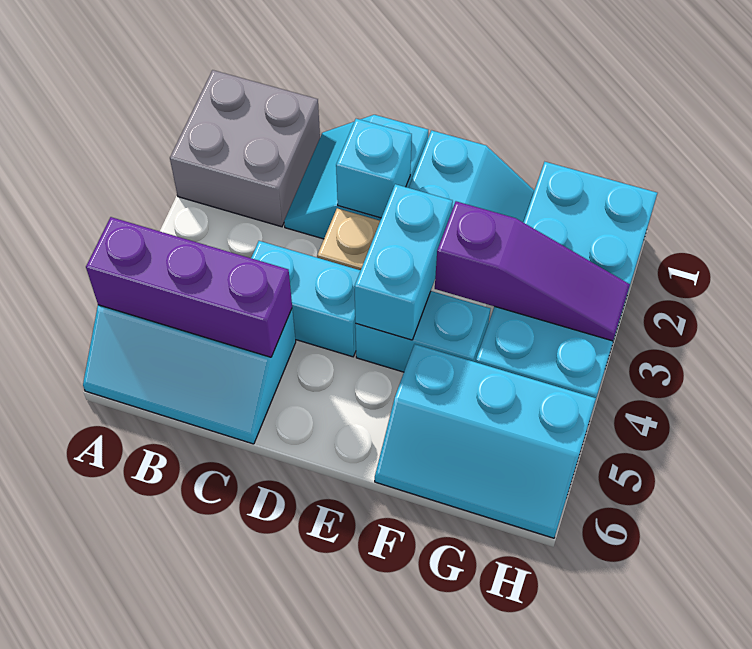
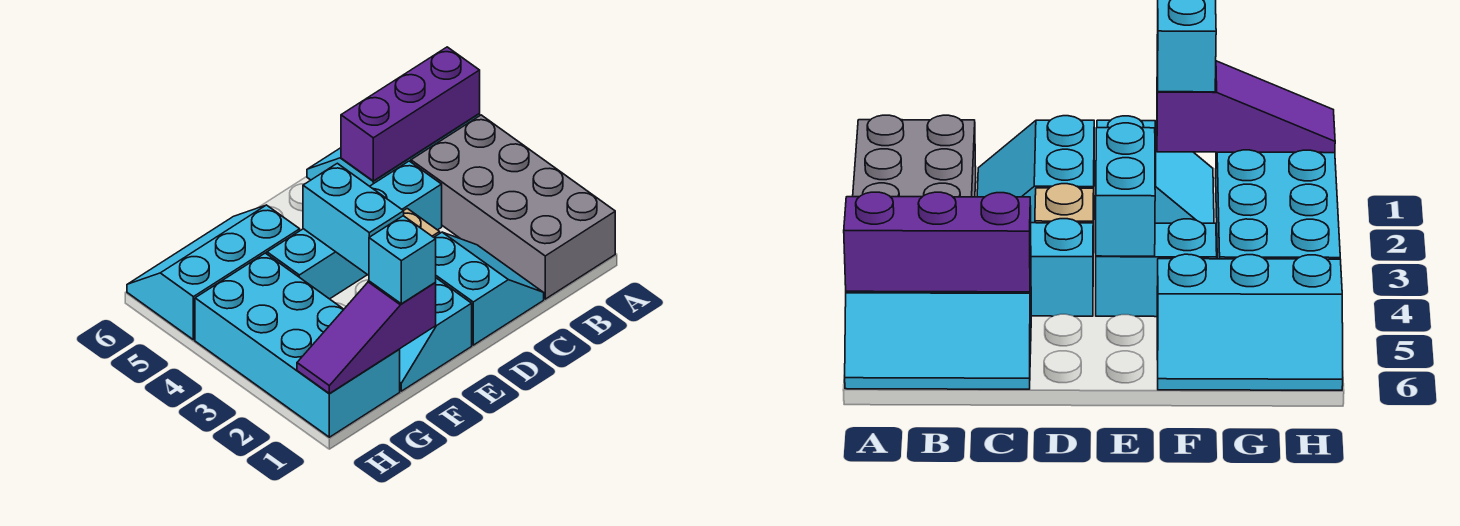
grey 2x2 brick [170,70,320,227] -> grey 2x4 brick [411,115,615,299]
cyan 1x1 brick [336,119,412,218] -> cyan 1x1 brick moved to [369,216,436,304]
purple 1x3 slope [435,201,630,341] -> purple 1x3 slope moved to [297,281,436,394]

